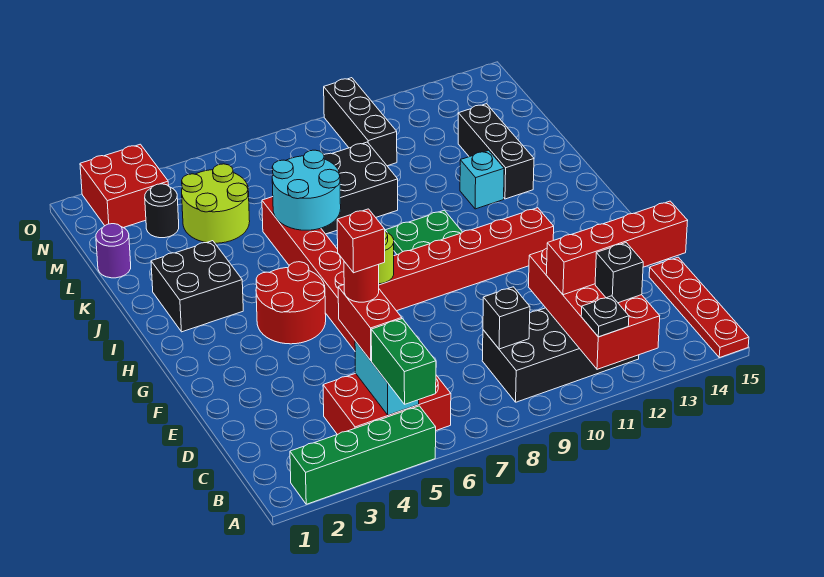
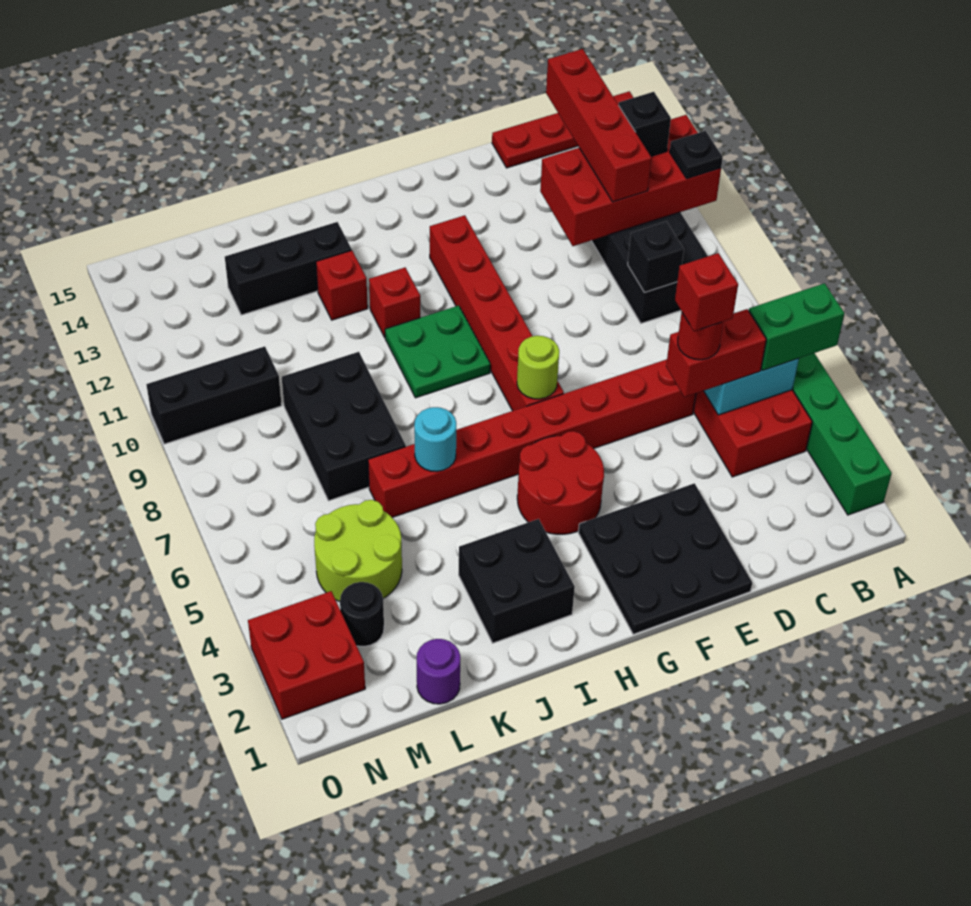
none -> black 3x3 plate [578,483,752,634]
none -> red 1x1 brick [369,268,420,337]
cyan 2x2 round brick [272,150,341,230] -> cyan 1x1 round brick [414,407,456,472]
cyan 1x1 brick [460,150,504,209] -> red 1x1 brick [316,250,368,320]

